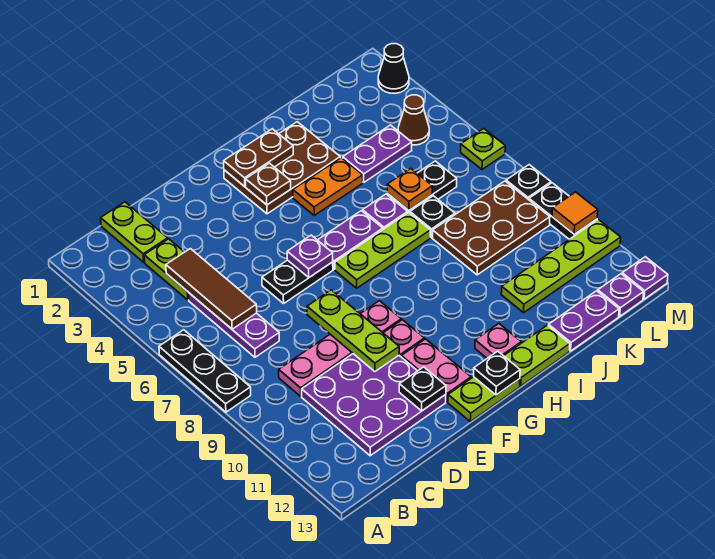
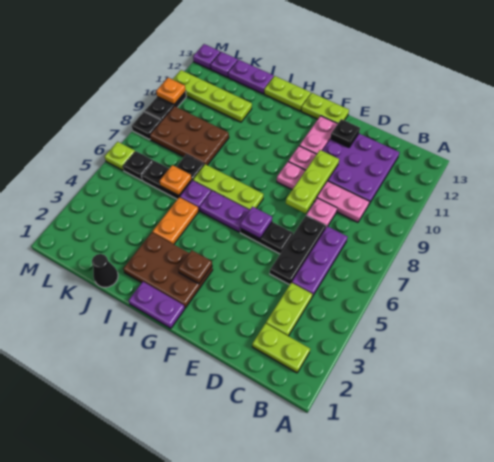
black 1x3 plate [159,330,251,412] -> black 1x3 plate moved to [270,216,326,285]
lime 1x2 plate [101,202,168,262] -> lime 1x2 plate turned to [252,323,310,373]
brown 1x3 tile [166,249,257,329] -> none
brown 1x2 plate [224,129,293,186] -> none
black 1x1 plate [474,351,520,395] -> black 1x1 plate moved to [123,151,154,180]
orange 1x2 plate [293,158,363,215] -> orange 1x2 plate turned to [152,197,199,244]
pink 1x1 plate [475,324,521,358] -> pink 1x1 plate moved to [306,198,337,227]
purple 1x2 plate [343,125,412,182] -> purple 1x2 plate moved to [129,282,185,329]
brown 1x1 cone [398,95,429,145] -> none
black 1x1 cone [378,44,409,93] -> black 1x1 cone moved to [92,254,118,288]
orange 1x1 tile [552,192,598,234] -> orange 1x1 plate [156,78,186,104]

